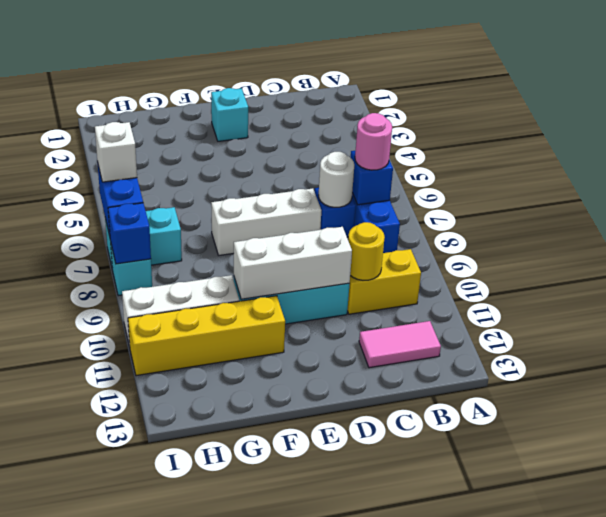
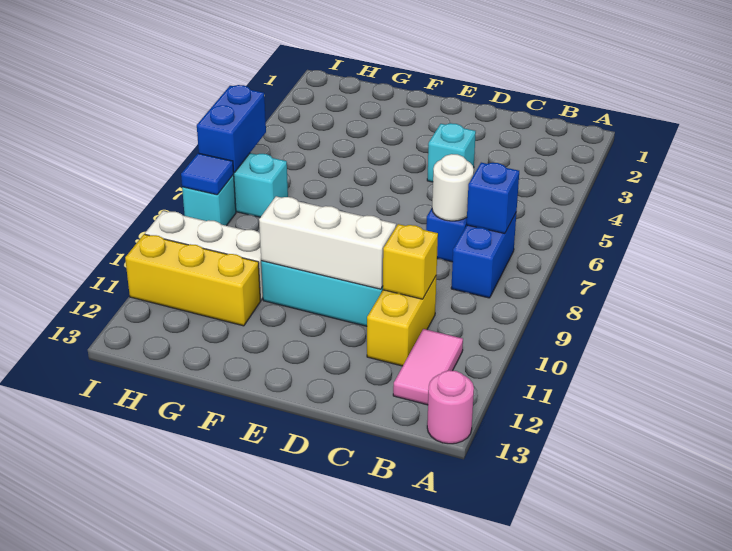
pink 1x1 round brick [355,113,392,170] -> pink 1x1 round brick moved to [427,370,474,444]
yellow 1x2 brick [347,249,421,314] -> yellow 1x2 brick turned to [367,277,436,366]
pink 1x2 tile [359,321,441,368] -> pink 1x2 tile turned to [393,329,463,405]
yellow 1x1 round brick [348,222,385,280] -> yellow 1x1 brick [383,224,438,299]
white 1x3 brick [211,188,321,255] -> none
cyan 1x1 brick [211,88,248,141] -> cyan 1x1 brick moved to [427,123,476,182]
yellow 1x4 brick [128,296,285,376] -> yellow 1x3 brick [125,234,261,326]
white 1x1 brick [95,122,137,182] -> none
blue 1x1 brick [108,203,151,264] -> blue 1x1 tile [181,153,234,195]

